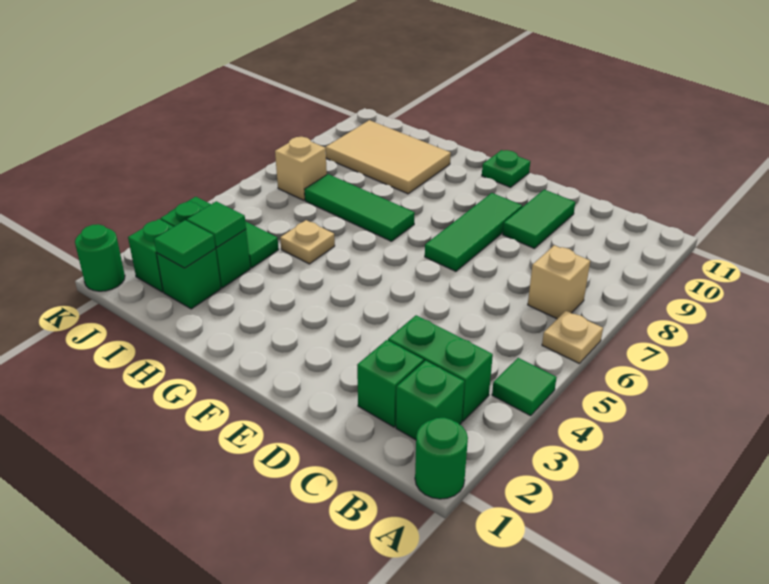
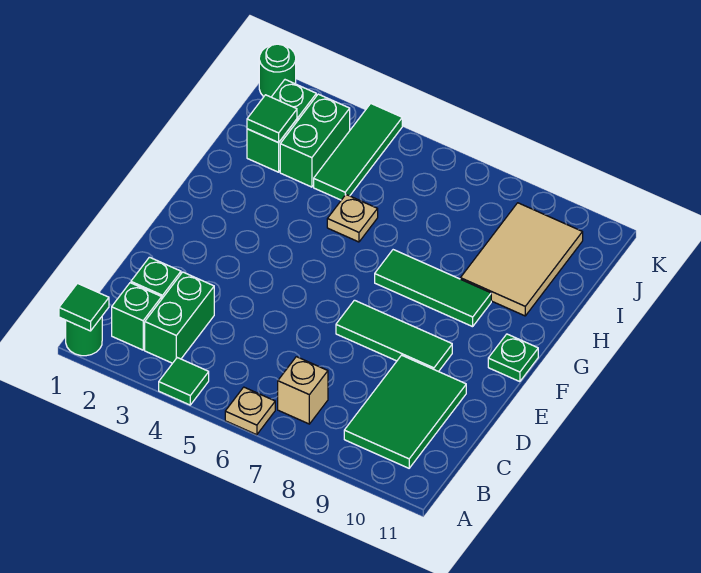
green 1x2 tile [503,190,575,248] -> green 2x3 tile [344,355,466,468]
green 1x3 tile [304,174,415,241] -> green 1x3 tile turned to [375,250,491,327]
green 1x1 tile [187,201,246,248] -> green 1x1 tile moved to [59,283,109,331]
tan 1x1 brick [275,137,327,200] -> none

